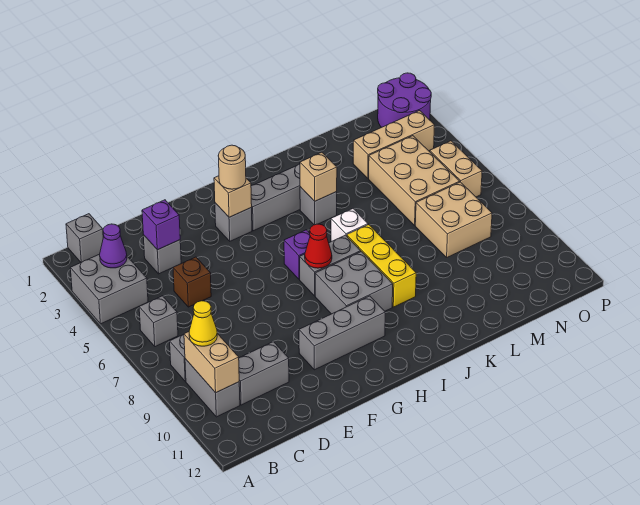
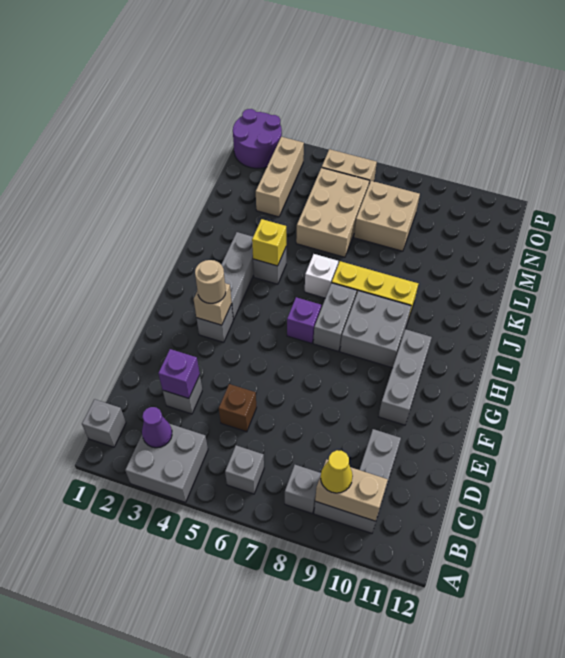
red 1x1 cone [305,224,332,268] -> none
tan 1x1 brick [300,152,337,201] -> yellow 1x1 brick [252,219,286,266]
tan 2x3 brick [369,136,460,225] -> tan 2x3 brick turned to [296,168,370,257]

